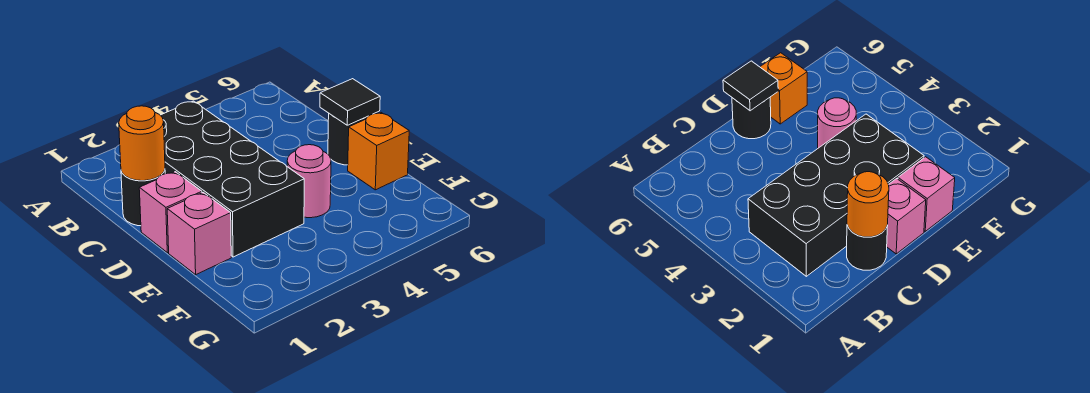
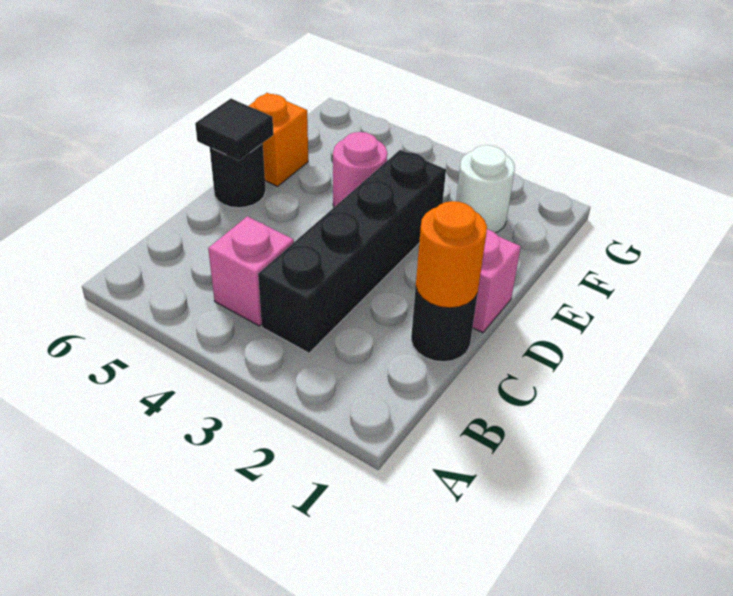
black 2x4 brick [160,101,304,257] -> black 1x4 brick [258,150,446,353]
pink 1x1 brick [167,192,231,275] -> pink 1x1 brick moved to [208,216,294,326]
none -> white 1x1 round brick [456,145,515,233]

